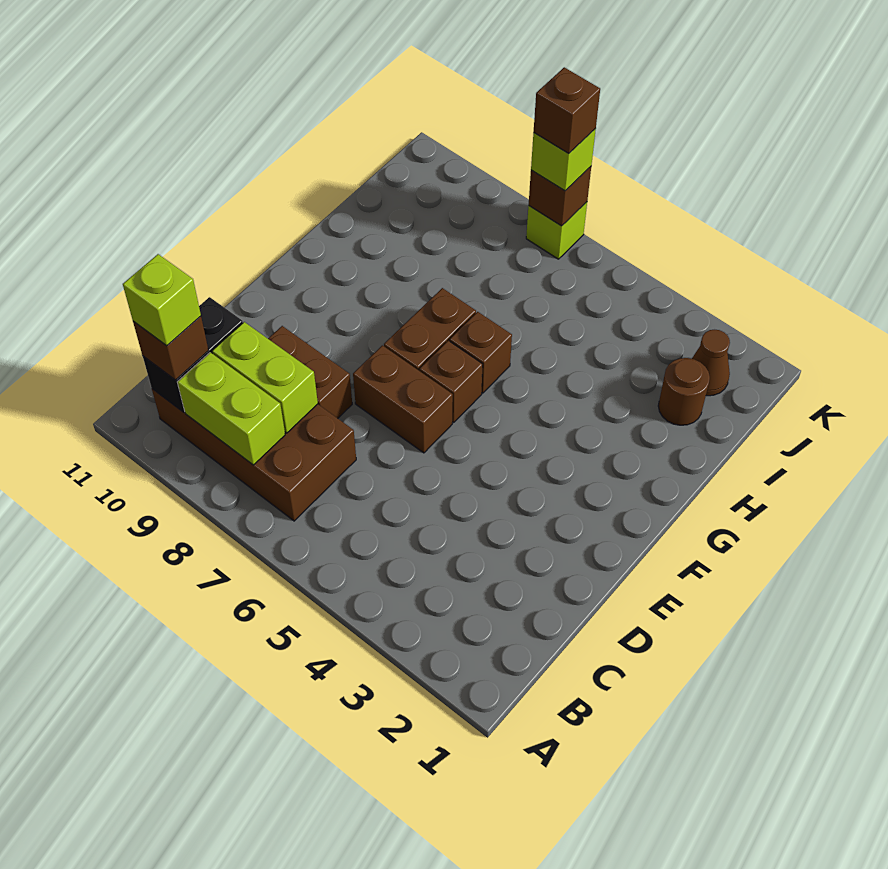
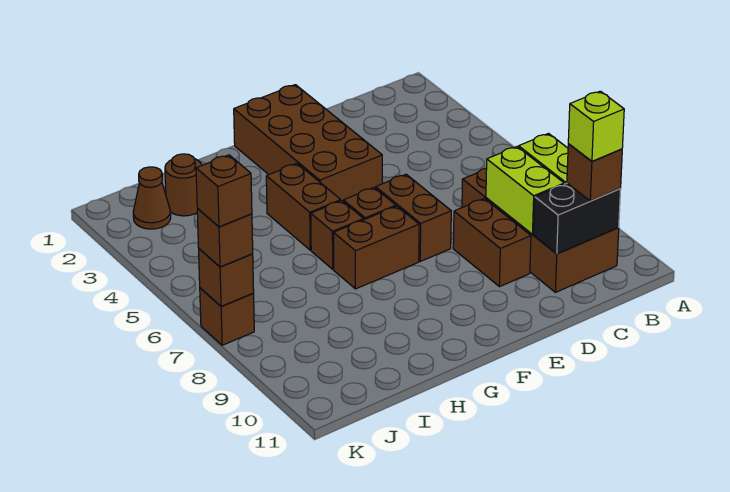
none -> brown 2x4 brick [234,85,382,201]
none -> brown 1x2 brick [266,164,341,250]
lime 1x1 brick [526,202,587,259] -> brown 1x1 brick [200,288,254,345]
lime 1x1 brick [531,129,596,191] -> brown 1x1 brick [197,209,253,267]

